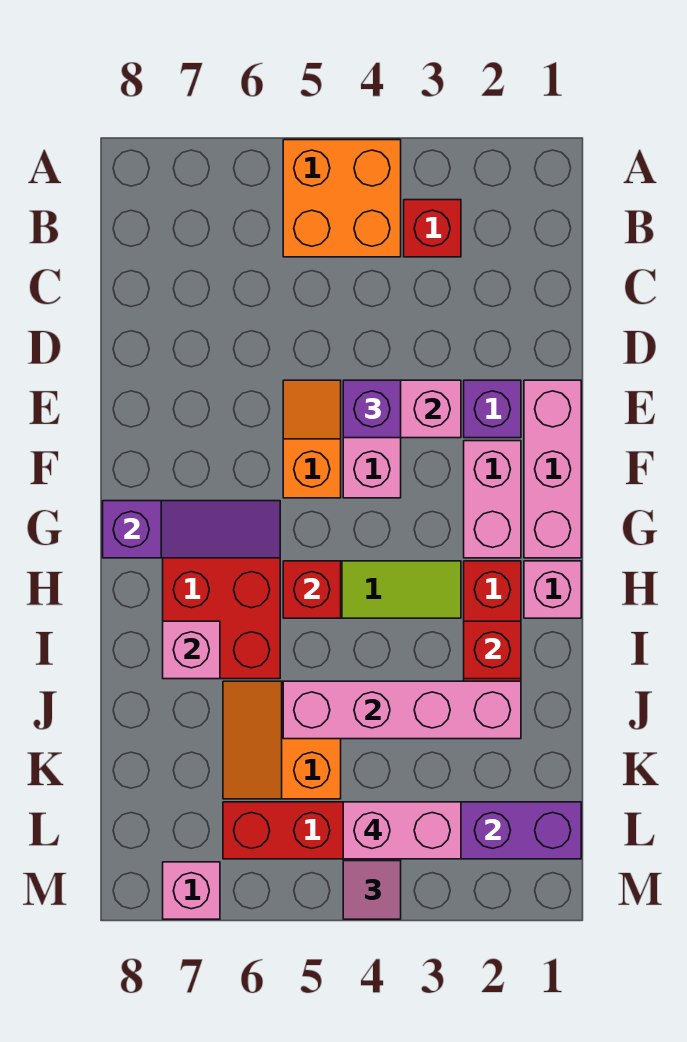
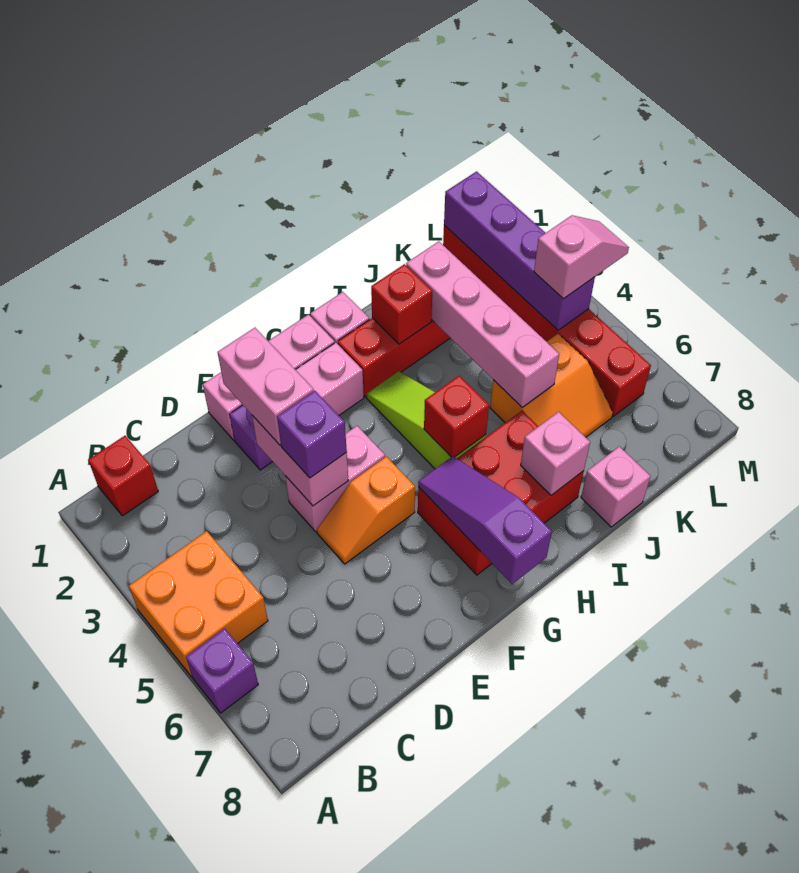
none -> purple 1x1 brick [186,629,258,713]
red 1x1 brick [404,200,461,257] -> red 1x1 brick moved to [88,436,158,516]
pink 1x2 brick [343,802,461,859] -> pink 1x2 brick moved to [218,328,314,445]
pink 1x1 brick [163,862,220,919] -> pink 1x1 brick moved to [581,446,651,527]

